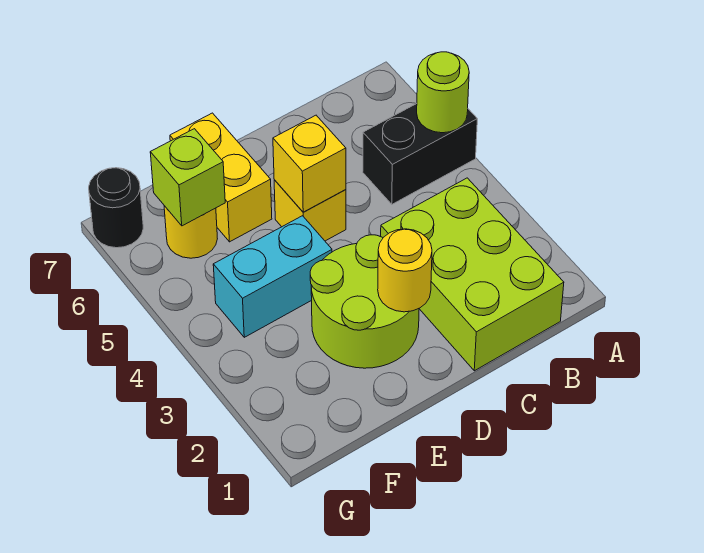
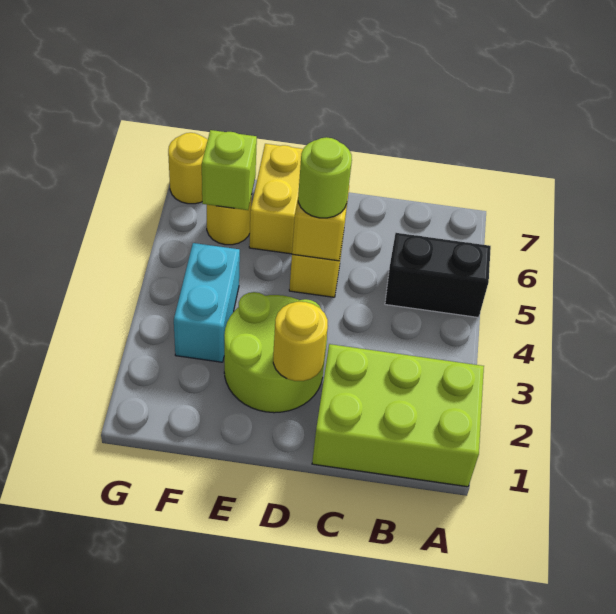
lime 1x1 round brick [417,52,469,133] -> lime 1x1 round brick moved to [298,137,352,218]
lime 2x3 brick [381,178,564,371] -> lime 2x3 brick turned to [312,344,484,487]
cyan 1x2 brick [213,216,332,337] -> cyan 1x2 brick turned to [174,243,240,362]
black 1x1 round brick [89,168,143,248] -> yellow 1x1 round brick [168,133,208,204]

